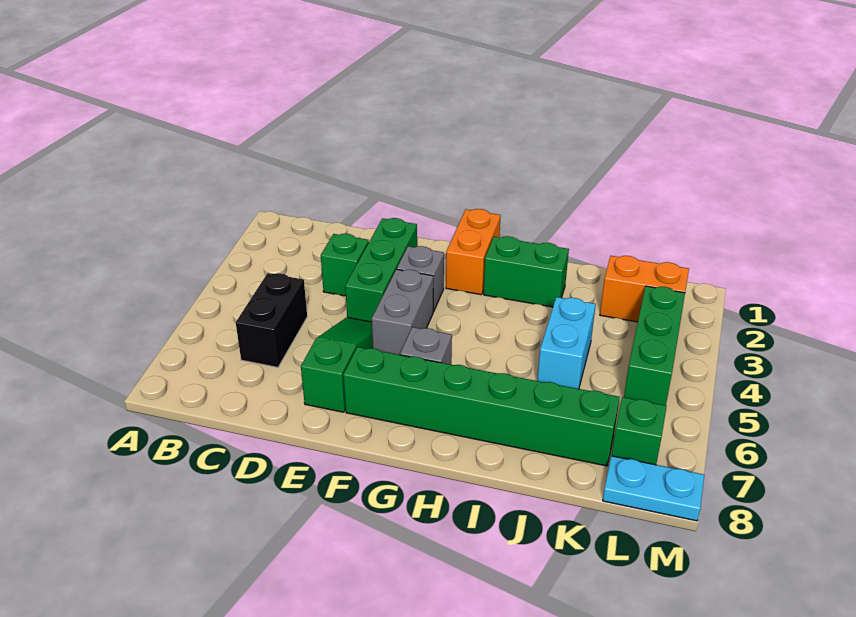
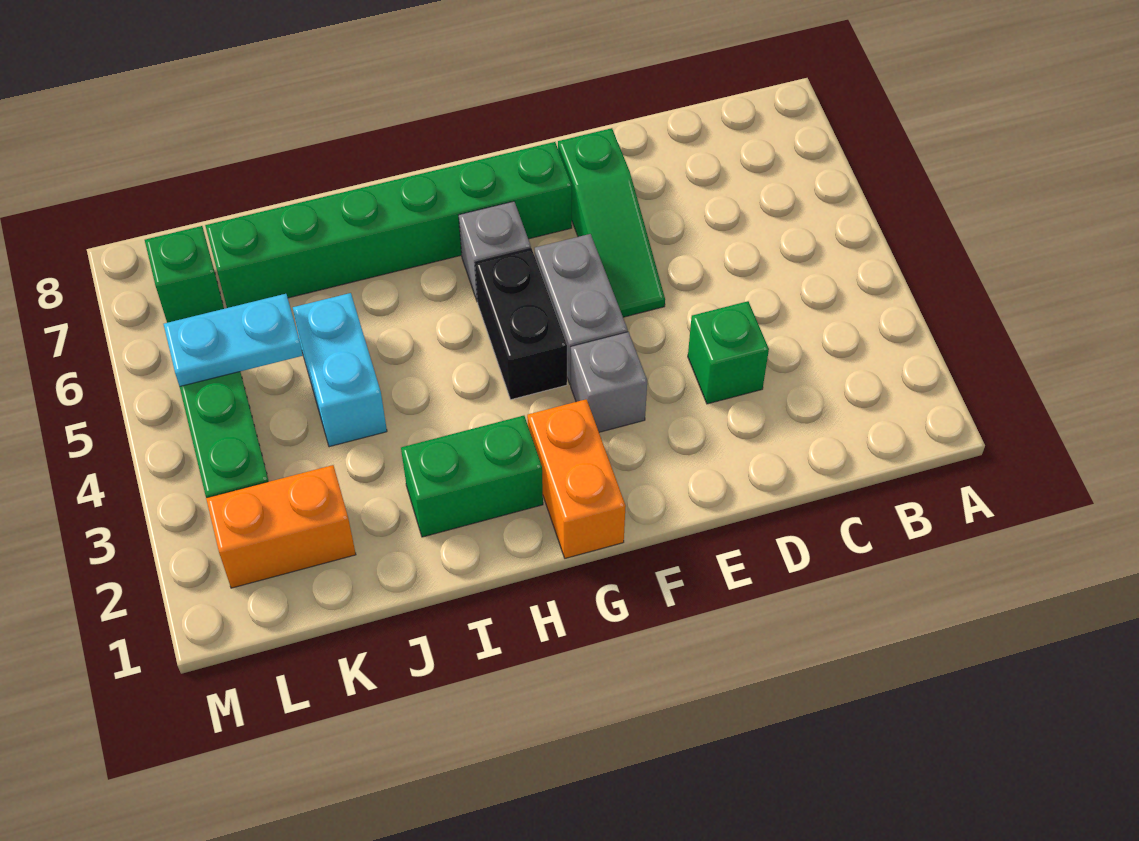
black 1x2 brick [236,273,307,367] -> black 1x2 brick moved to [475,249,567,400]
green 1x3 brick [345,218,417,322] -> none
cyan 1x2 plate [603,456,704,521] -> cyan 1x2 plate moved to [164,294,303,387]

